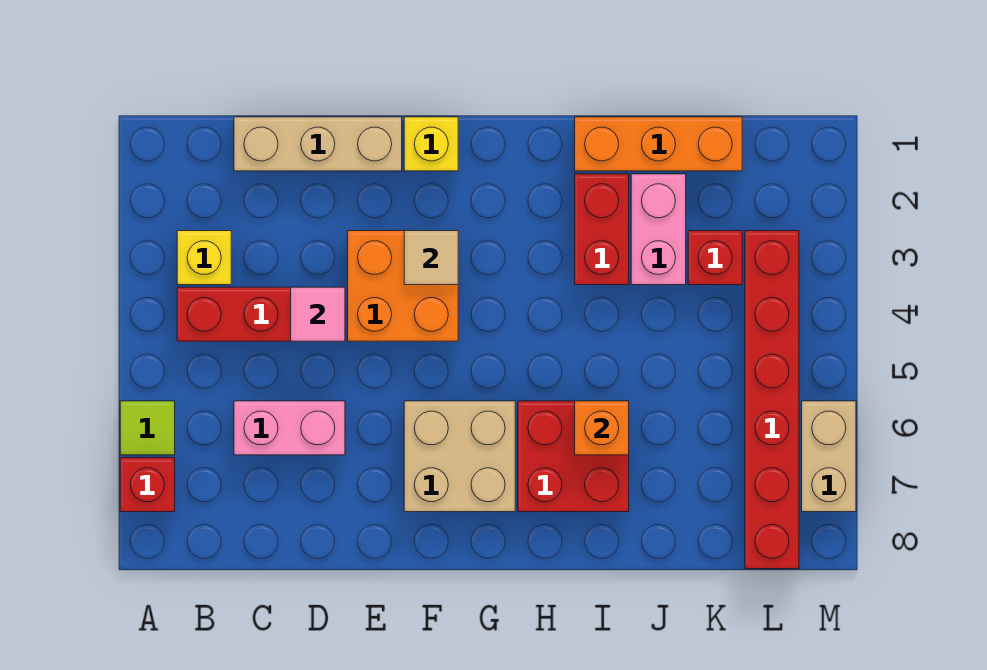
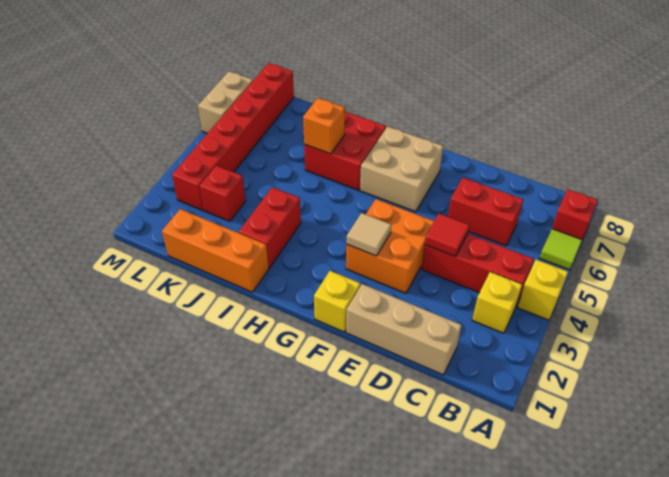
none -> yellow 1x1 brick [517,260,568,320]
pink 1x2 brick [234,401,345,455] -> red 1x2 brick [448,178,523,246]
pink 1x1 tile [291,287,345,341] -> red 1x1 tile [425,214,469,256]
pink 1x2 brick [631,174,686,285] -> none

